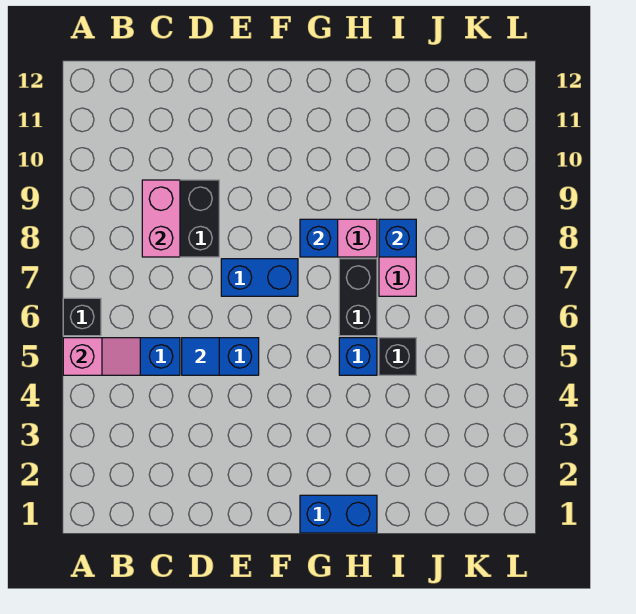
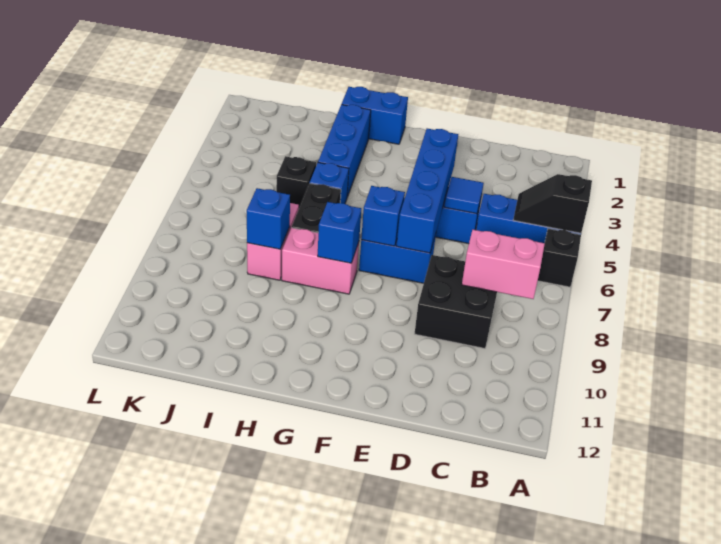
pink 1x2 slope [63,338,140,375] -> black 1x2 slope [513,174,592,233]
pink 1x2 brick [142,180,180,257] -> pink 1x2 brick turned to [462,230,545,299]
none -> blue 1x4 brick [397,129,458,253]
none -> blue 1x1 brick [361,186,405,246]
none -> blue 1x3 brick [318,105,371,197]

